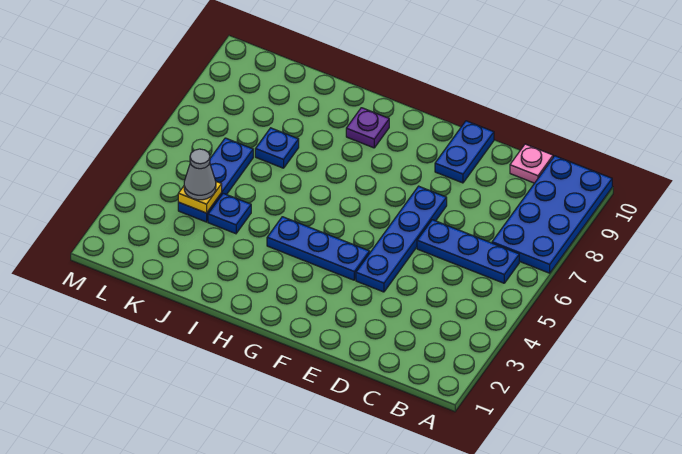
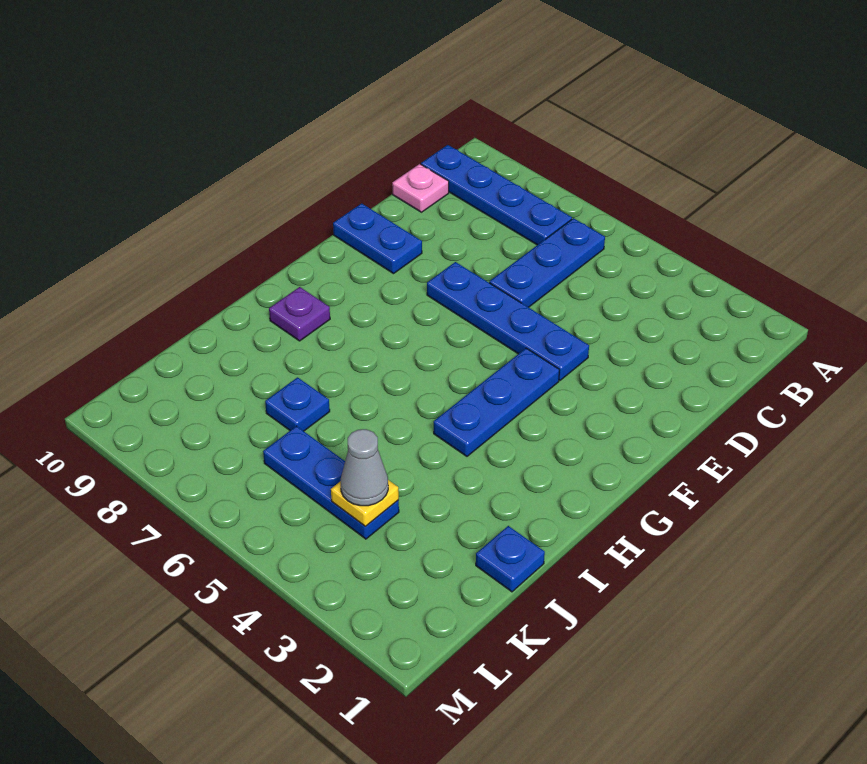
blue 2x4 plate [492,156,612,273] -> blue 1x4 plate [421,145,572,245]
blue 1x1 plate [208,193,251,234] -> blue 1x1 plate moved to [476,526,545,592]

